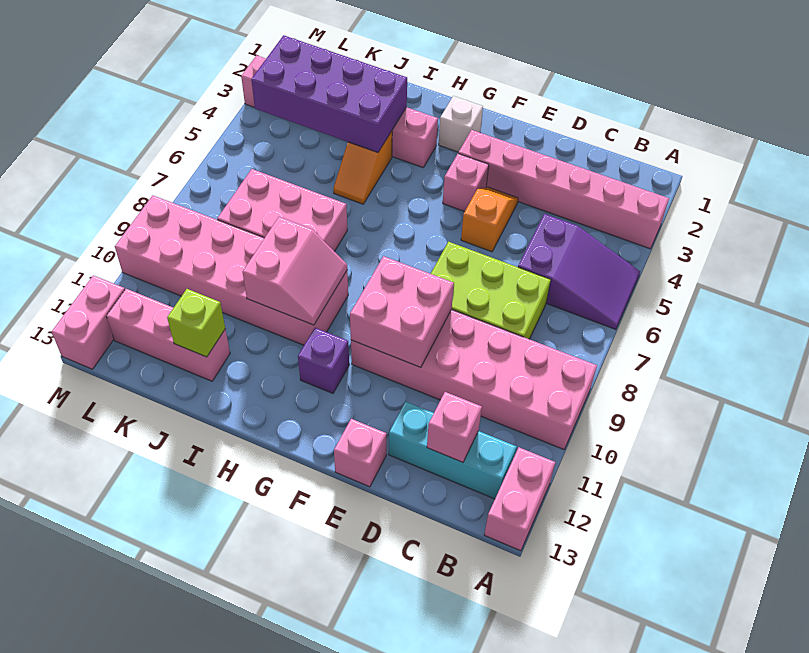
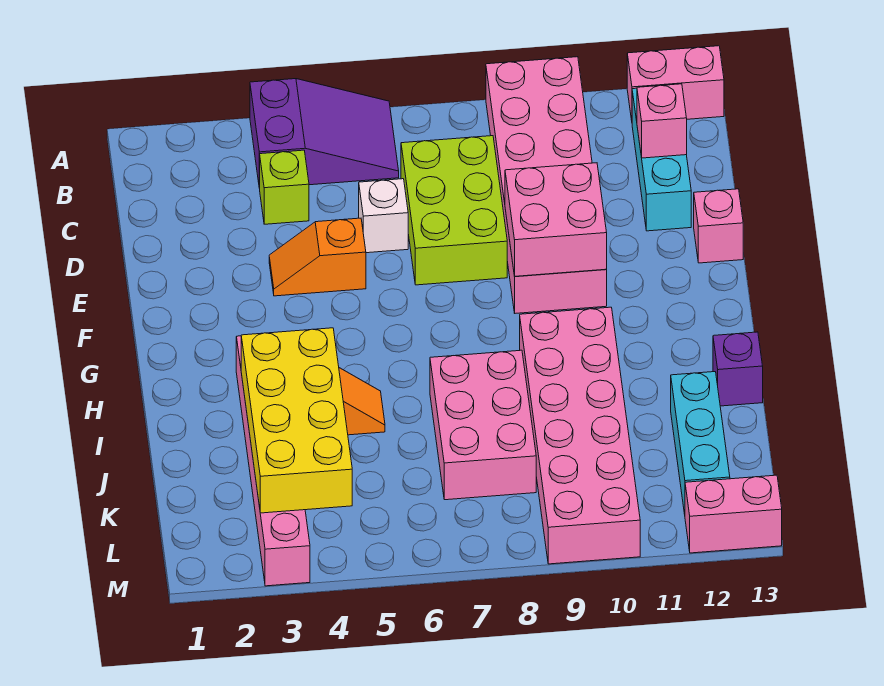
pink 1x6 brick [458,130,669,249] -> none
purple 2x3 slope [518,214,640,329] -> purple 2x3 slope turned to [250,79,399,188]
pink 1x1 brick [443,154,489,212] -> none
white 1x1 brick [439,96,483,152] -> white 1x1 brick moved to [359,179,408,253]
purple 1x1 brick [298,328,349,393] -> purple 1x1 brick moved to [713,332,763,406]
pink 2x2 slope [243,217,347,325] -> none
purple 2x4 brick [251,35,407,152] -> yellow 2x4 brick [241,328,352,513]
pink 1x3 brick [106,289,230,381] -> cyan 1x3 brick [671,372,730,514]
lime 1x1 brick [167,289,225,357] -> lime 1x1 brick moved to [260,150,309,224]

